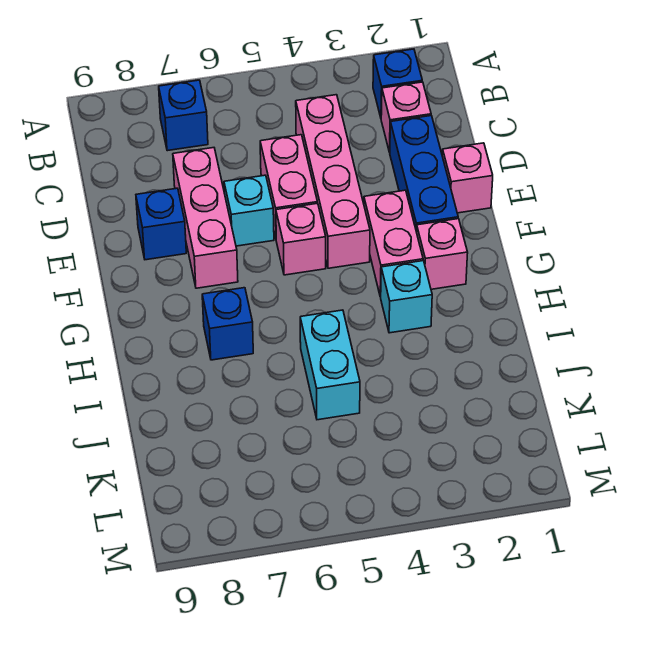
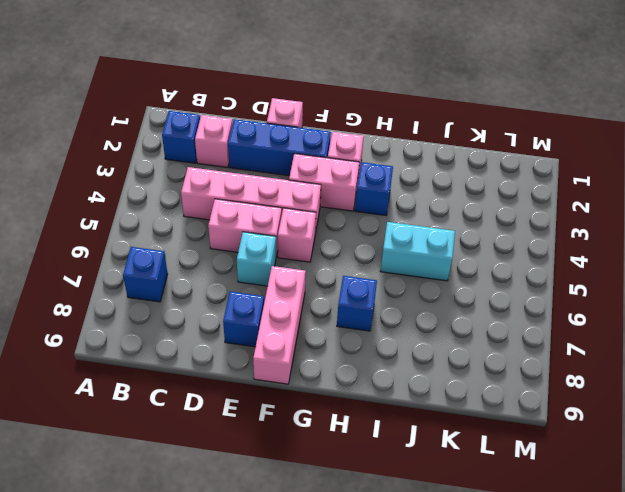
pink 1x3 brick [173,148,238,288] -> pink 1x3 brick turned to [253,266,306,384]
cyan 1x1 brick [381,261,432,333] -> blue 1x1 brick [355,162,393,215]

